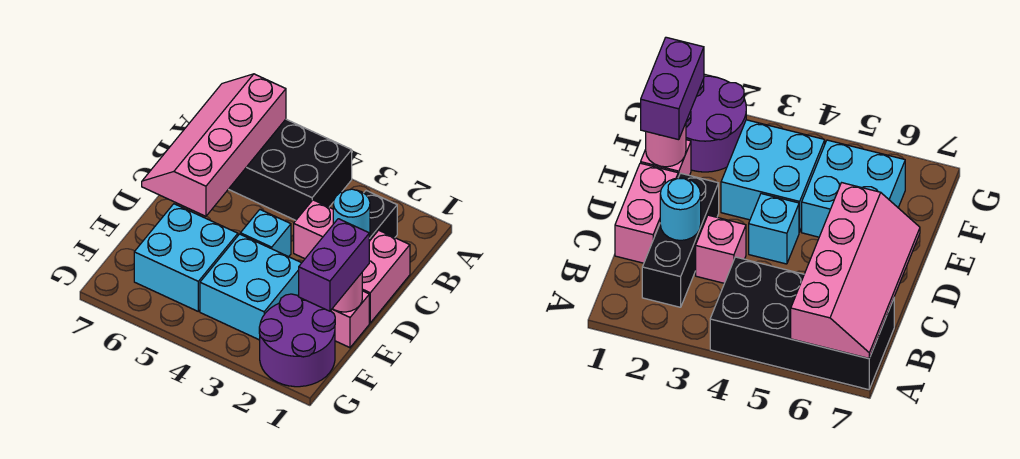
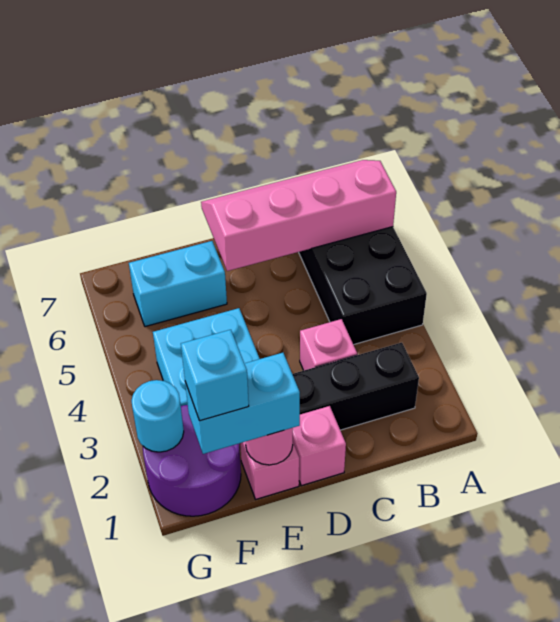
pink 1x2 brick [362,230,410,323] -> pink 1x1 brick [293,406,346,486]
cyan 1x1 round brick [333,189,370,237] -> cyan 1x1 round brick moved to [131,380,184,452]
cyan 1x1 brick [240,210,291,257] -> cyan 1x1 brick moved to [181,330,249,421]
purple 1x2 brick [299,219,369,311] -> cyan 1x2 brick [185,353,300,454]
cyan 2x2 brick [134,204,238,311] -> cyan 1x2 brick [129,241,227,327]

